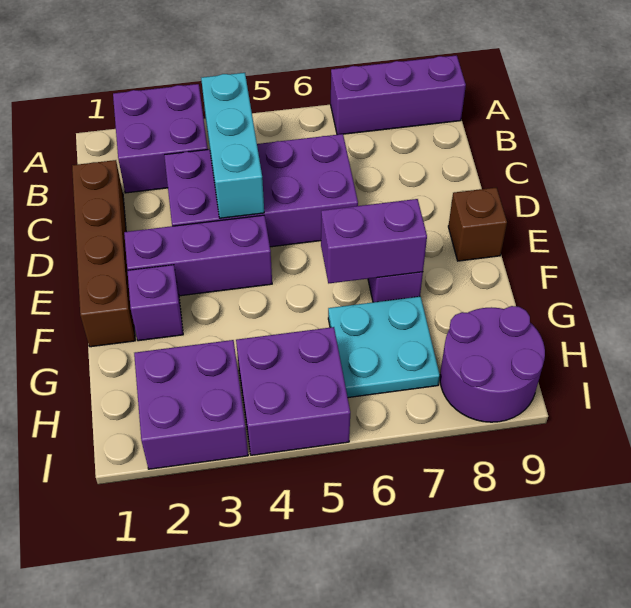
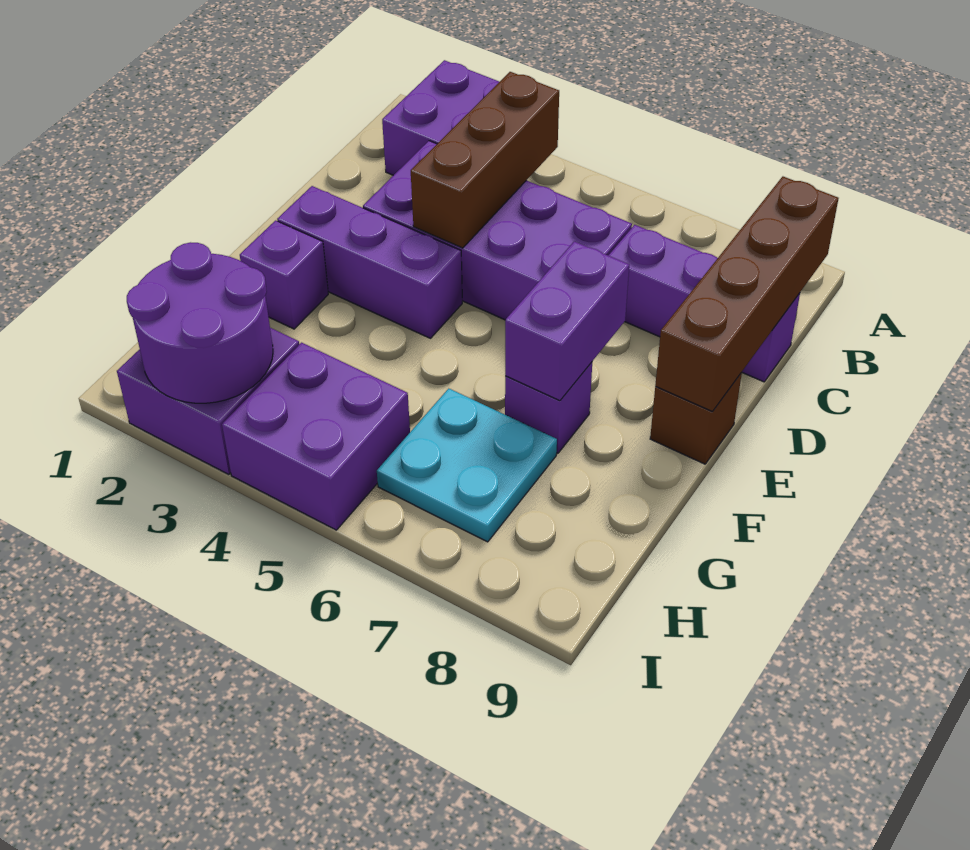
purple 1x3 brick [331,55,466,135] -> purple 1x3 brick moved to [608,225,800,382]
cyan 1x3 brick [201,73,264,218] -> brown 1x3 brick [411,72,559,248]
brown 1x4 brick [72,160,135,347] -> brown 1x4 brick moved to [655,177,839,412]
purple 1x2 brick [321,199,427,283] -> purple 1x2 brick turned to [505,241,629,401]
purple 2x2 round brick [440,306,545,422] -> purple 2x2 round brick moved to [127,242,273,403]

